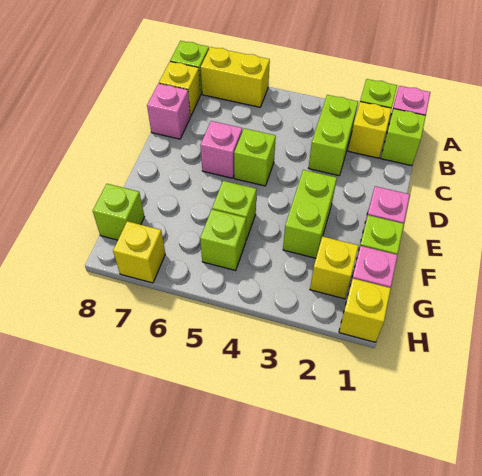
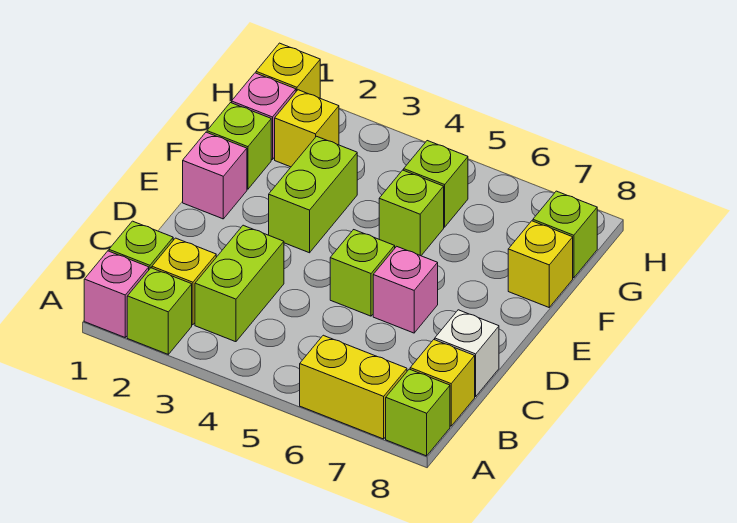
pink 1x1 brick [147,84,190,139] -> white 1x1 brick [435,310,499,396]
yellow 1x1 brick [113,221,165,283] -> yellow 1x1 brick moved to [508,221,573,307]

